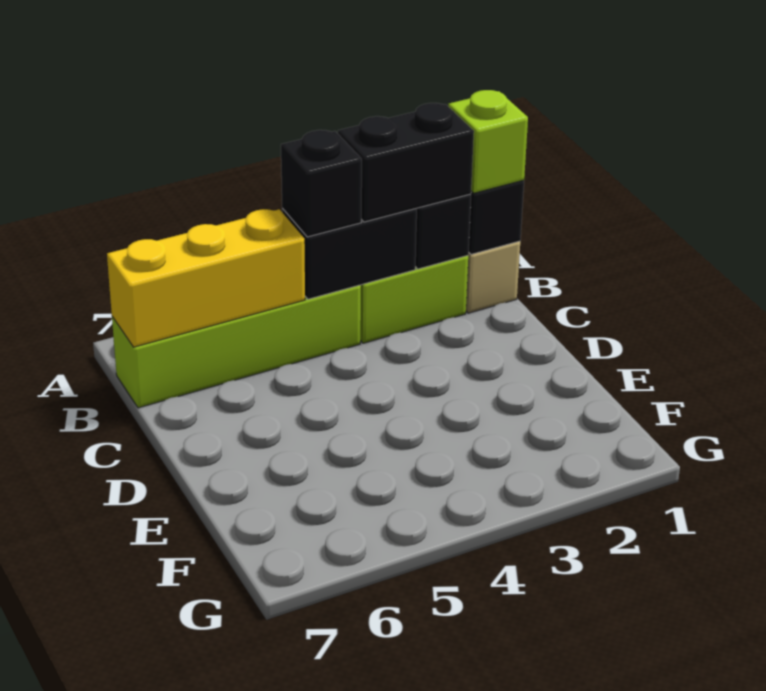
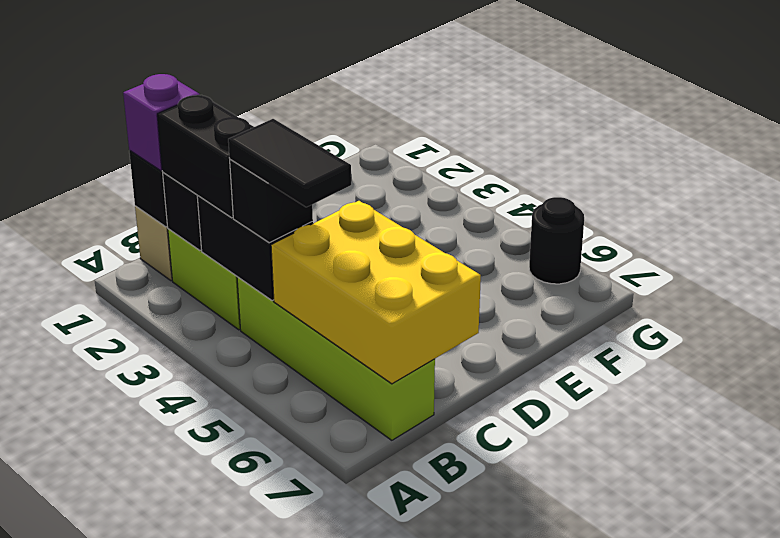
lime 1x1 brick [448,90,528,193] -> purple 1x1 brick [123,74,200,171]
none -> black 1x2 tile [228,119,351,207]
yellow 1x3 brick [107,209,305,347] -> yellow 2x3 brick [271,201,481,384]
none -> black 1x1 round brick [529,197,584,284]

